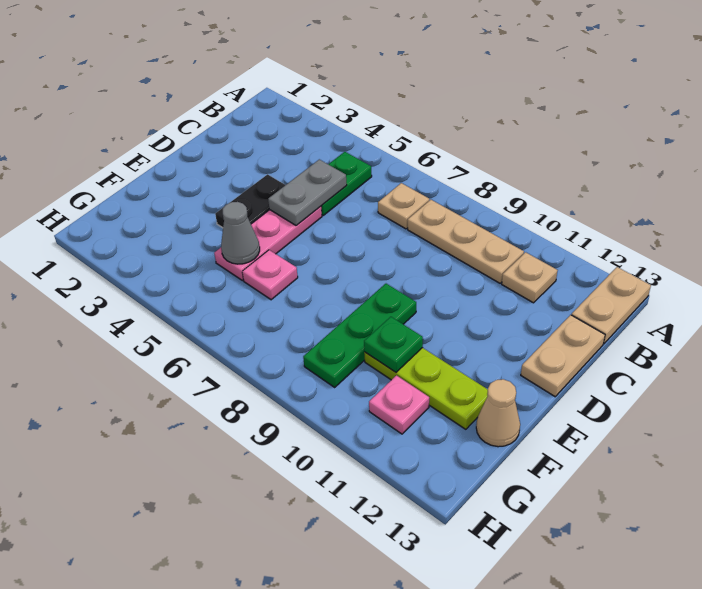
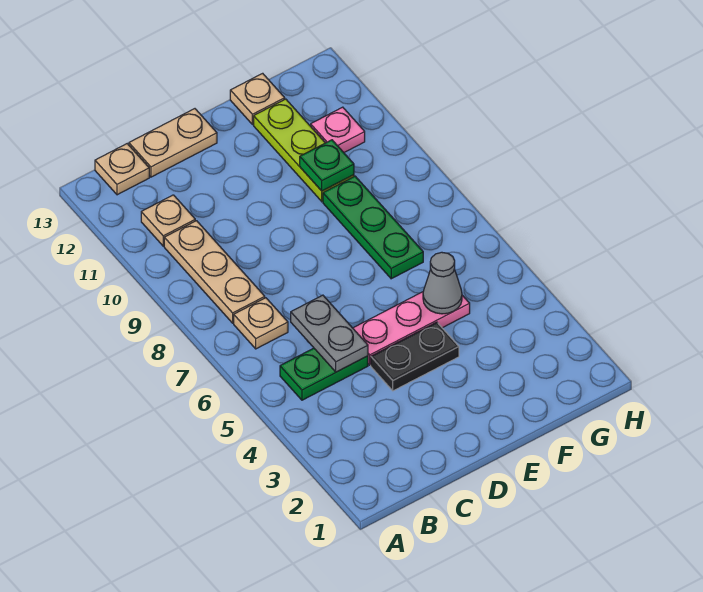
tan 1x2 plate [572,267,651,344] -> tan 1x1 plate [95,144,149,195]
grey 1x2 plate [268,159,347,225] -> grey 1x2 plate turned to [291,295,368,372]
green 1x3 plate [303,284,416,387] -> green 1x3 plate turned to [323,176,423,279]
pink 1x1 plate [242,250,298,300] -> none
tan 1x1 cone [476,379,520,447] -> tan 1x1 plate [230,73,285,125]

